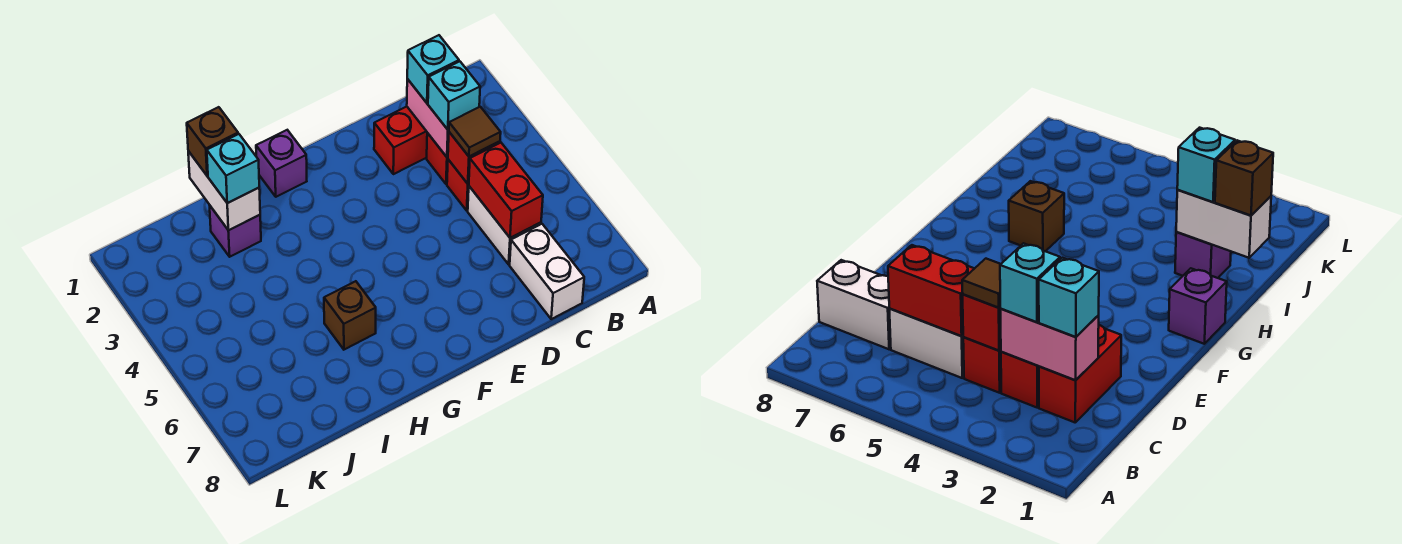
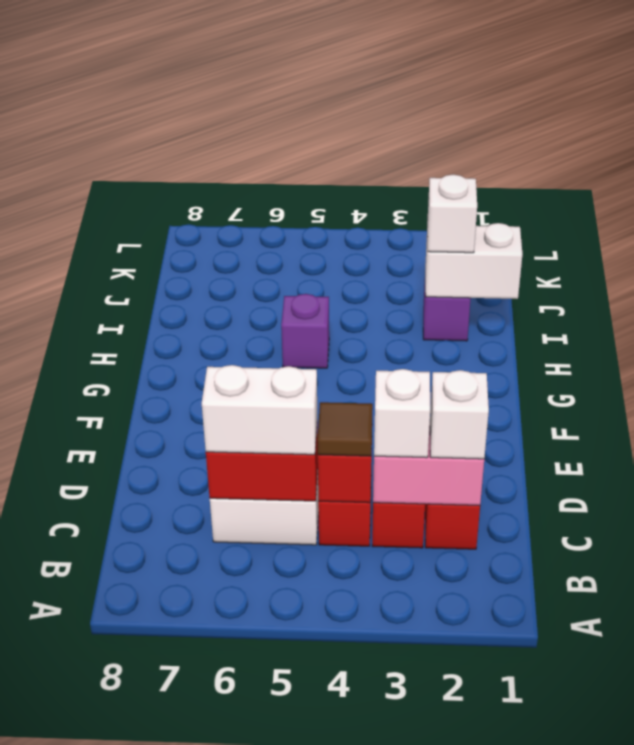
cyan 1x1 brick [407,35,459,103] -> white 1x1 brick [430,370,489,459]
cyan 1x1 brick [428,61,480,130] -> white 1x1 brick [374,369,430,458]
white 1x2 brick [510,224,584,319] -> white 1x2 brick moved to [202,365,317,455]
purple 1x1 brick [256,130,307,197] -> purple 1x1 brick moved to [281,294,329,368]
brown 1x1 brick [324,281,376,350] -> none
brown 1x1 brick [187,107,238,176] -> none
cyan 1x1 brick [207,134,259,203] -> white 1x1 brick [427,174,477,253]

